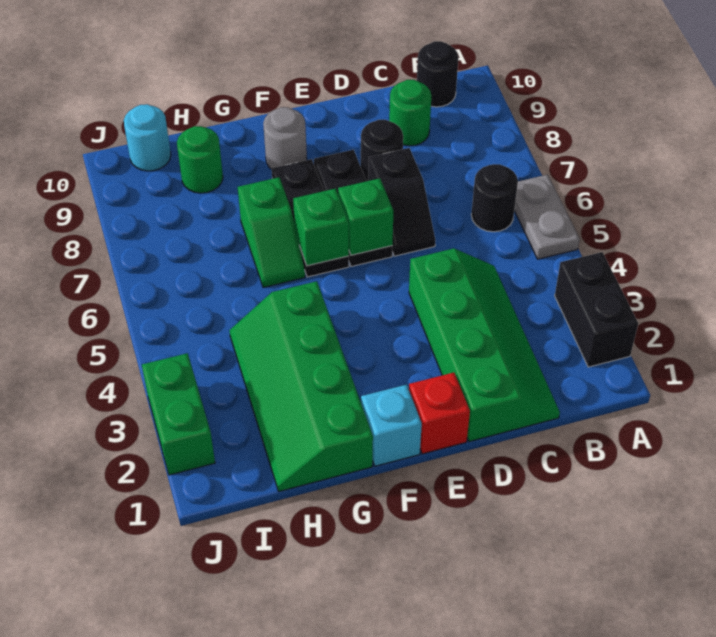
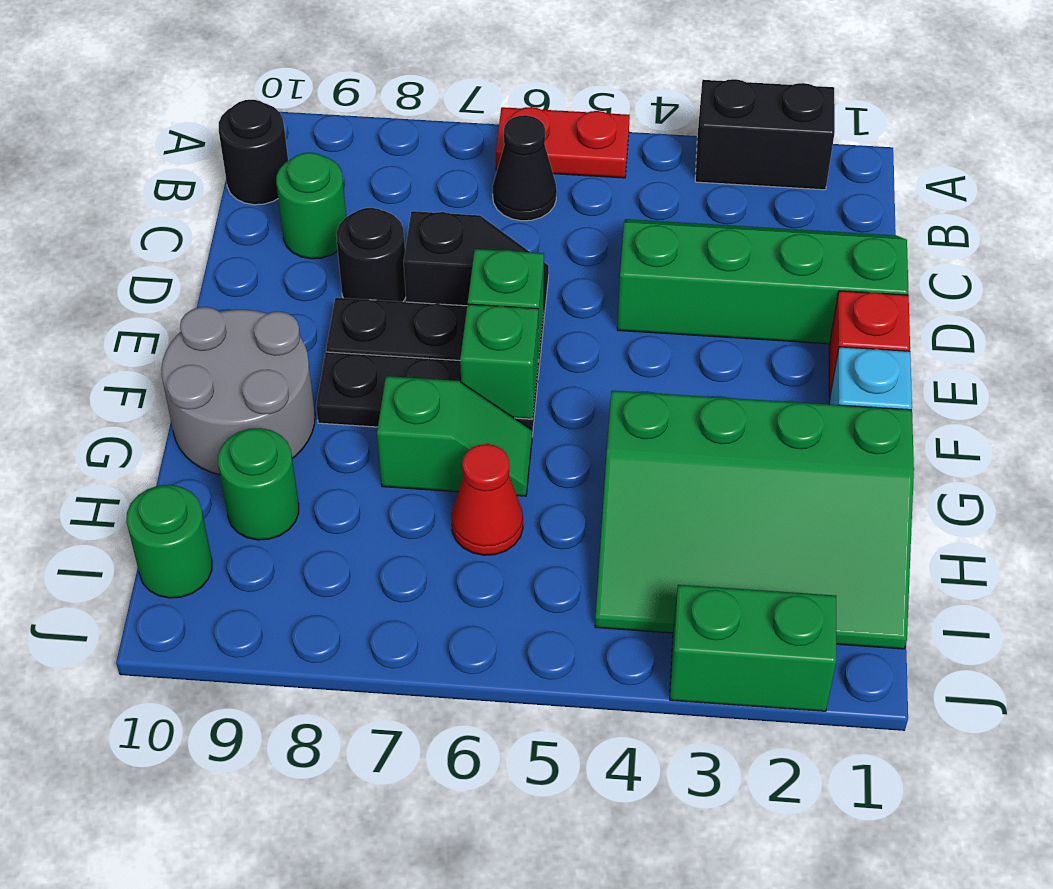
grey 1x2 plate [514,175,580,259] -> red 1x2 plate [496,107,630,178]
black 1x1 round brick [471,164,518,232] -> black 1x1 cone [493,115,557,221]
grey 1x1 round brick [263,107,307,169] -> grey 2x2 round brick [162,307,315,475]
green 2x4 slope [229,281,373,491] -> green 3x4 slope [595,391,914,649]
none -> red 1x1 cone [451,444,523,555]
cyan 1x1 round brick [124,104,171,171] -> green 1x1 round brick [127,485,212,598]

